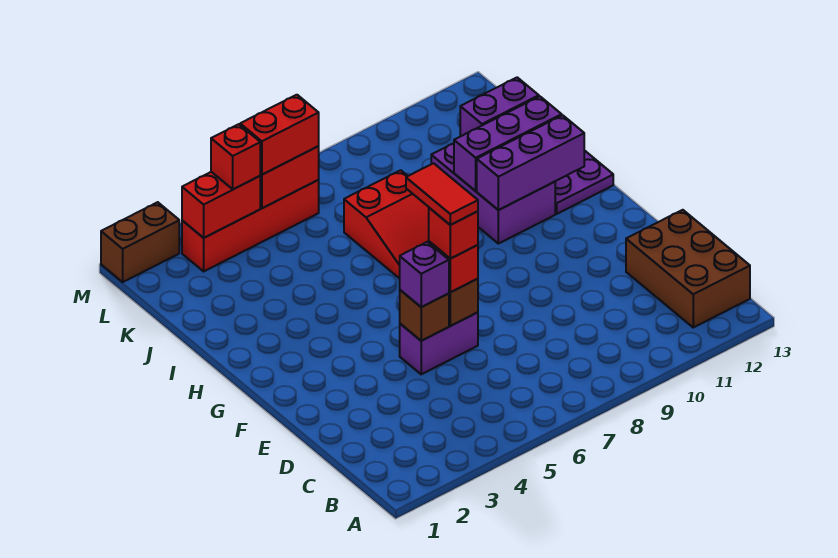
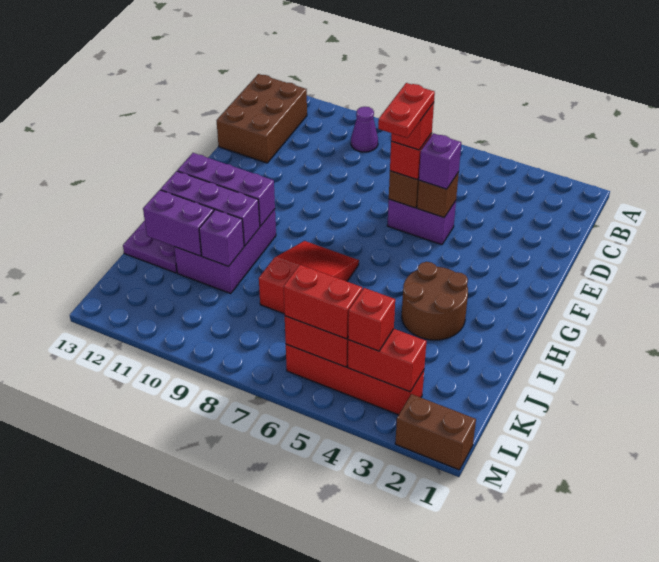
none -> purple 1x1 cone [351,107,378,152]
red 1x2 tile [406,163,478,225] -> red 1x2 plate [378,83,435,138]
none -> brown 2x2 round brick [402,262,468,340]
none -> purple 1x1 brick [199,210,244,266]

